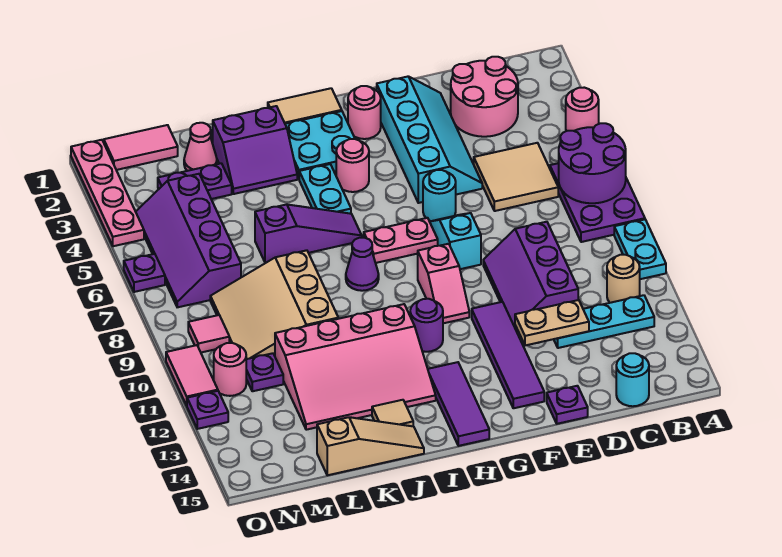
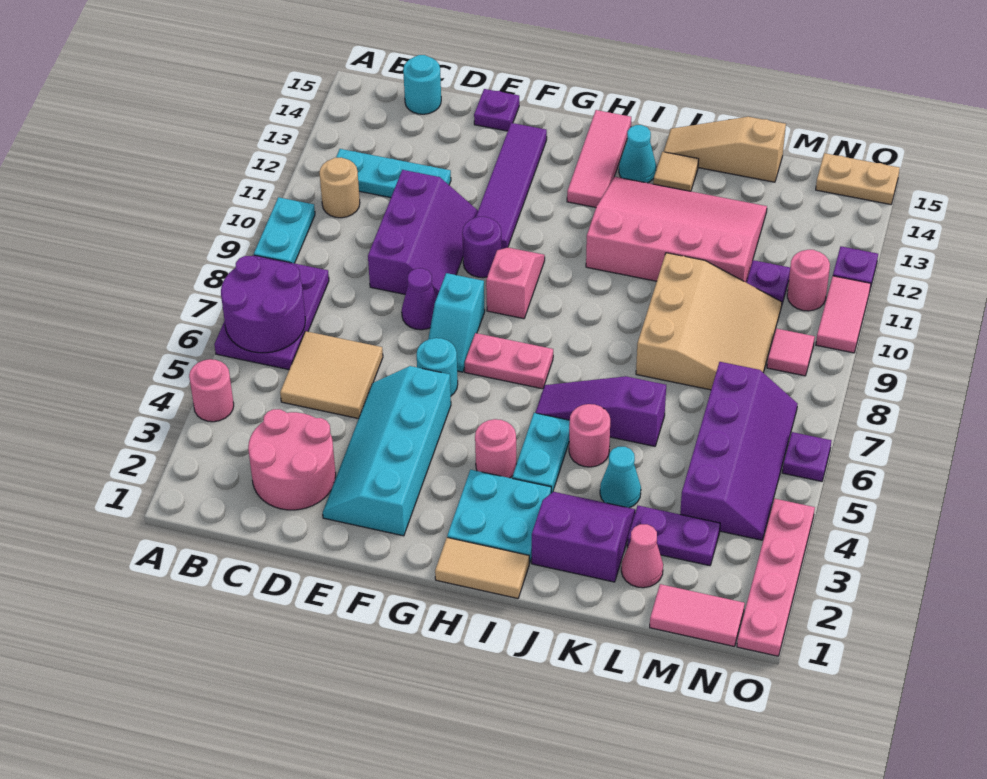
tan 1x2 plate [515,300,589,345] -> tan 1x2 plate moved to [816,153,900,204]
pink 1x1 round brick [348,86,381,139] -> pink 1x1 round brick moved to [569,404,610,467]
purple 1x1 round brick [410,299,443,352] -> purple 1x1 round brick moved to [462,217,501,278]
purple 1x3 tile [428,362,489,446] -> pink 1x3 tile [567,110,631,207]
purple 1x1 cone [346,238,379,291] -> purple 1x1 cone moved to [402,268,437,330]
none -> cyan 1x1 cone [619,125,656,183]
none -> cyan 1x1 cone [600,447,641,508]

